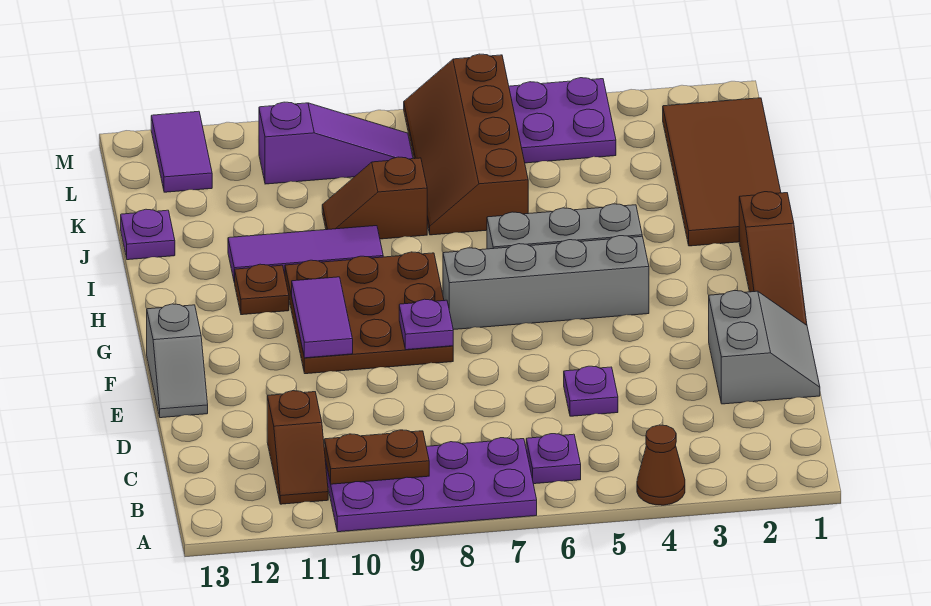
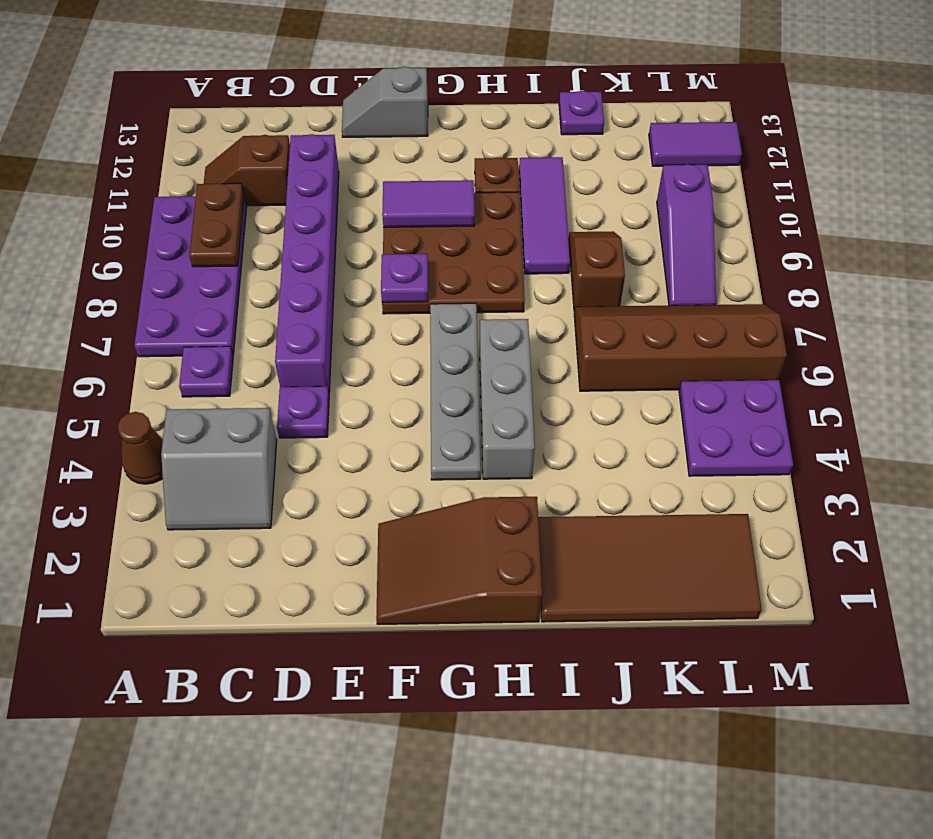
grey 2x2 slope [709,291,820,404] -> grey 2x2 slope moved to [161,408,277,530]
none -> purple 1x6 brick [275,134,339,392]
brown 1x3 slope [739,192,807,325] -> brown 2x3 slope [376,497,542,624]
grey 1x4 brick [443,236,649,330] -> grey 1x4 plate [430,303,481,480]

